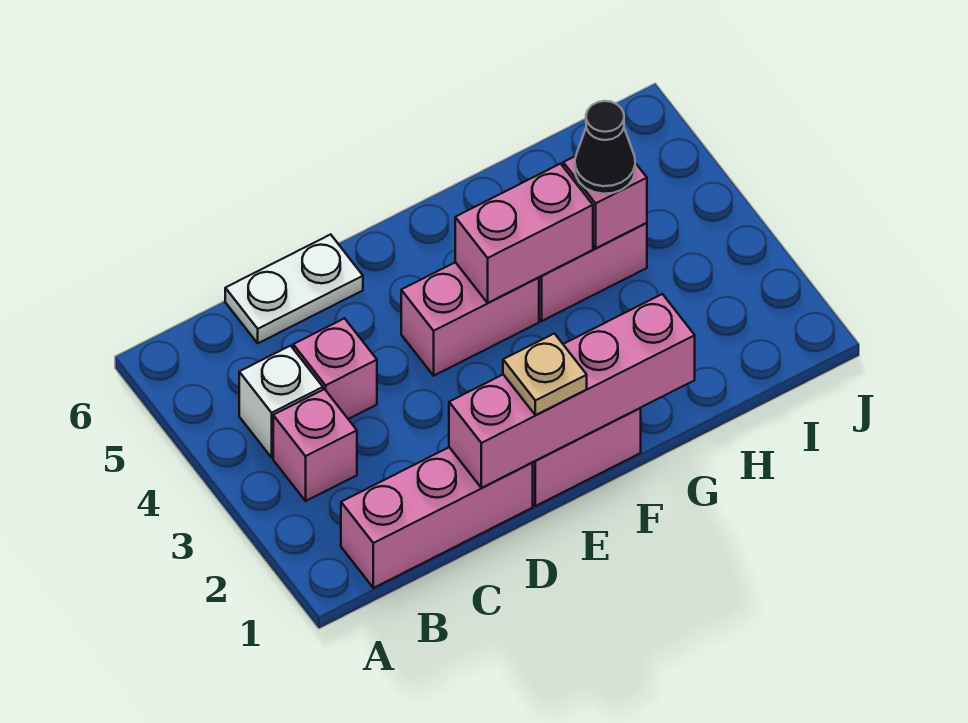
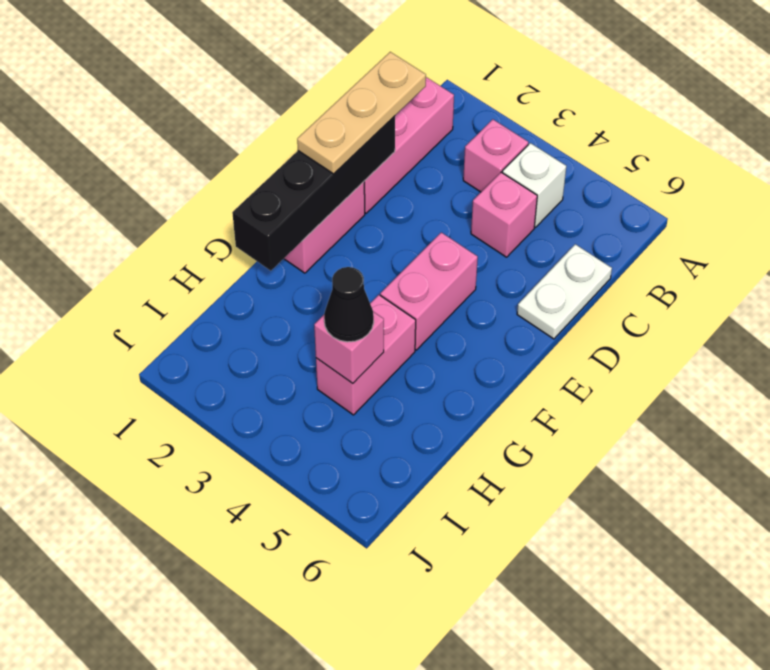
pink 1x4 brick [449,294,695,488] -> black 1x4 brick [232,116,395,271]
tan 1x1 plate [503,333,587,415] -> tan 1x3 plate [297,52,426,174]
pink 1x2 brick [455,164,593,303] -> none

